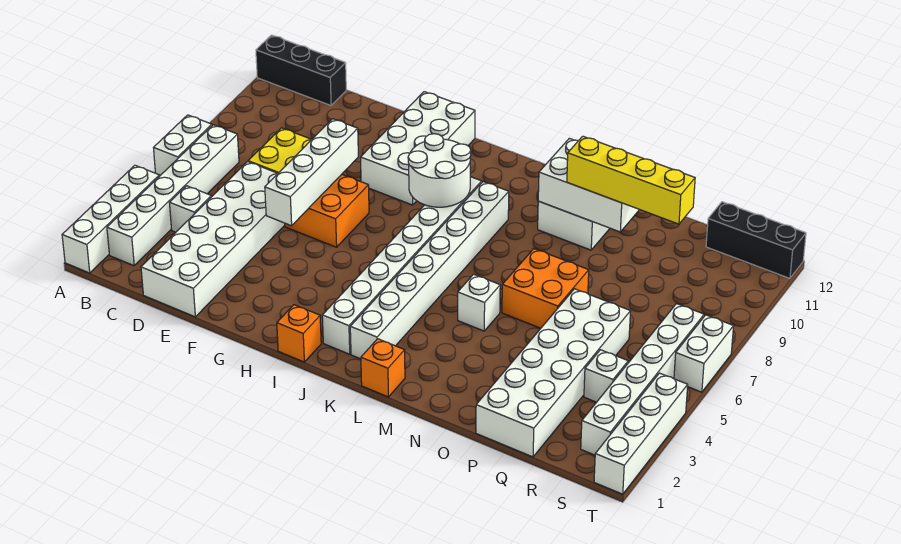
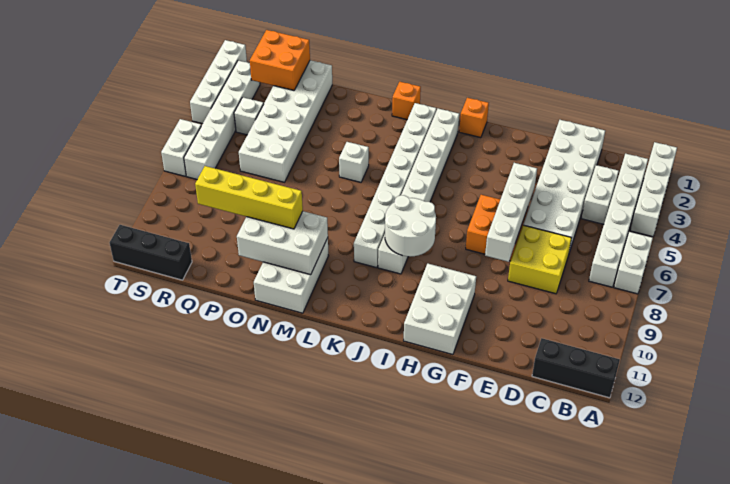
white 1x1 brick [169,186,211,232] -> white 1x2 brick [581,165,619,224]
white 2x4 brick [361,92,475,205] -> white 2x3 brick [404,264,476,355]
orange 2x2 brick [502,249,589,328] -> orange 2x2 brick moved to [250,30,310,90]

